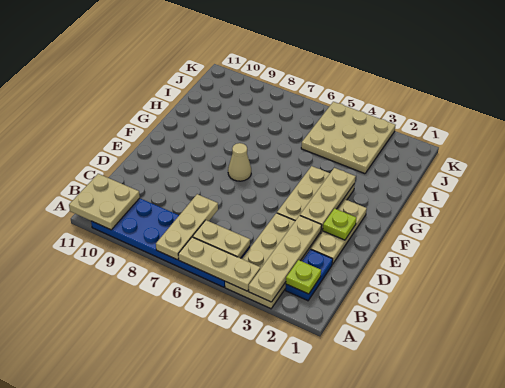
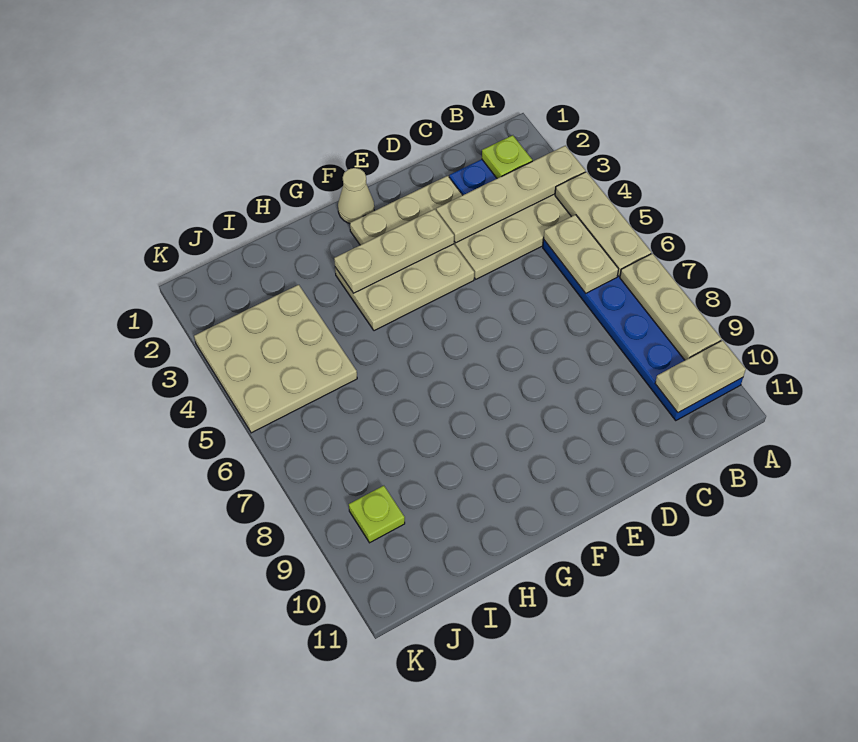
tan 1x3 plate [156,194,218,260] -> tan 1x3 plate turned to [620,253,721,360]
tan 2x2 plate [69,174,140,230] -> tan 1x2 plate [655,340,746,412]
lime 1x1 plate [323,209,356,240] -> lime 1x1 plate moved to [349,486,405,543]
tan 1x1 cone [228,143,251,181] -> tan 1x1 cone moved to [338,168,374,224]

